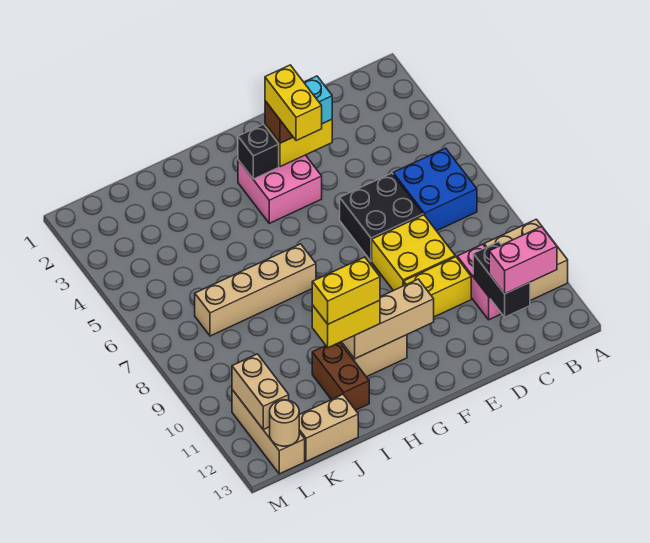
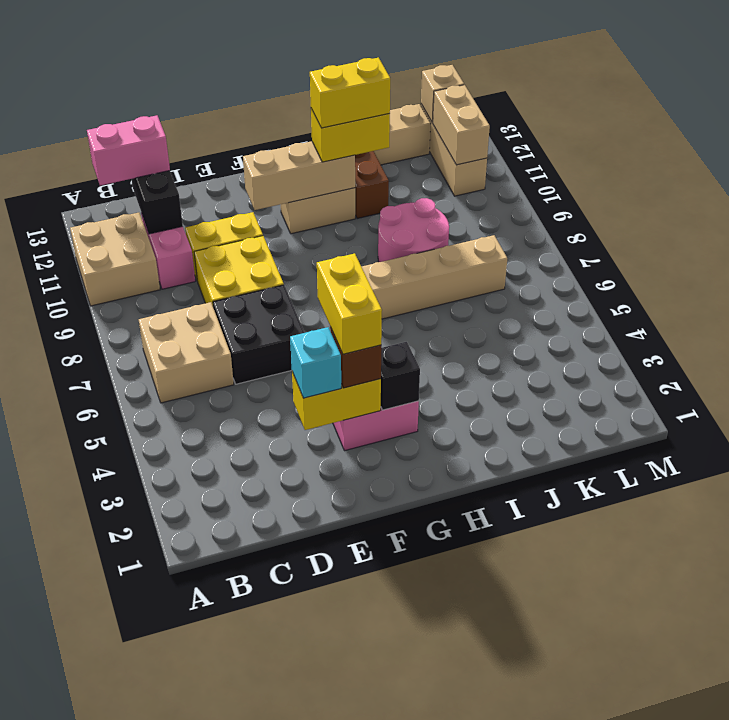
blue 2x2 brick [393,148,477,231] -> tan 2x2 brick [139,302,234,403]
none -> pink 2x2 round brick [378,198,449,262]
tan 1x1 round brick [270,400,299,446] -> tan 1x1 brick [421,65,464,122]

